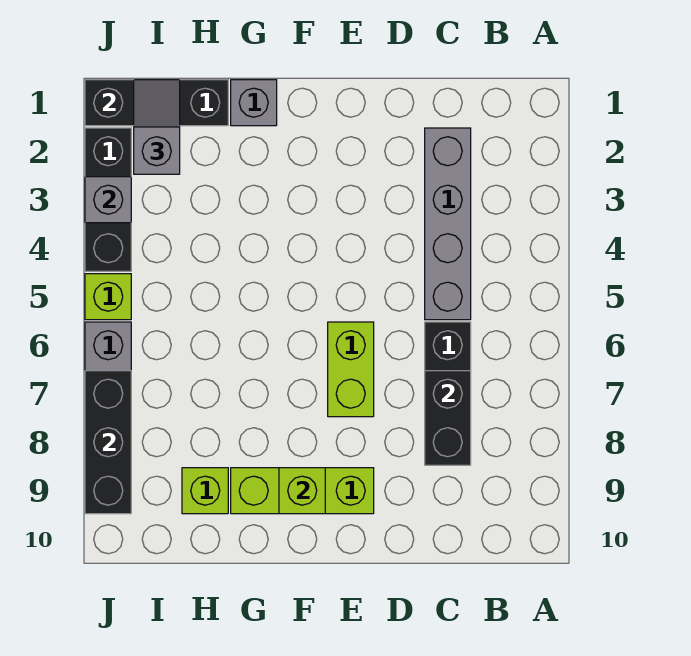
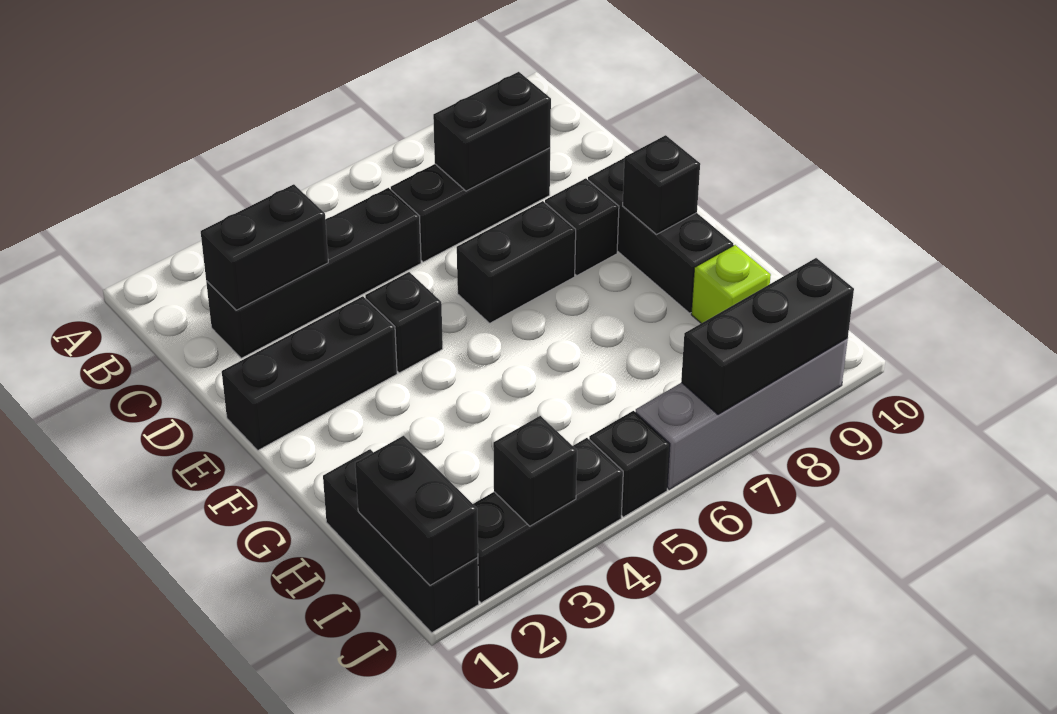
grey 1x4 brick [425,128,471,320] -> black 1x4 brick [206,188,421,358]
none -> black 1x2 brick [201,184,328,310]
none -> black 1x3 brick [222,296,397,450]
none -> black 1x1 brick [365,272,443,373]
lime 1x2 brick [328,322,374,417] -> black 1x2 brick [457,201,576,323]
none -> black 1x1 brick [545,178,619,275]
lime 1x3 brick [231,468,374,514] -> black 1x3 brick [588,158,733,313]
lime 1x1 brick [279,468,325,514] -> black 1x1 brick [623,135,700,234]
grey 1x1 brick [231,80,277,126] -> none
grey 1x2 slope [134,80,180,174] -> none
grey 1x1 brick [85,177,131,223] -> black 1x1 brick [493,416,577,526]
lime 1x1 brick [85,274,131,320] -> black 1x1 brick [589,411,670,517]

